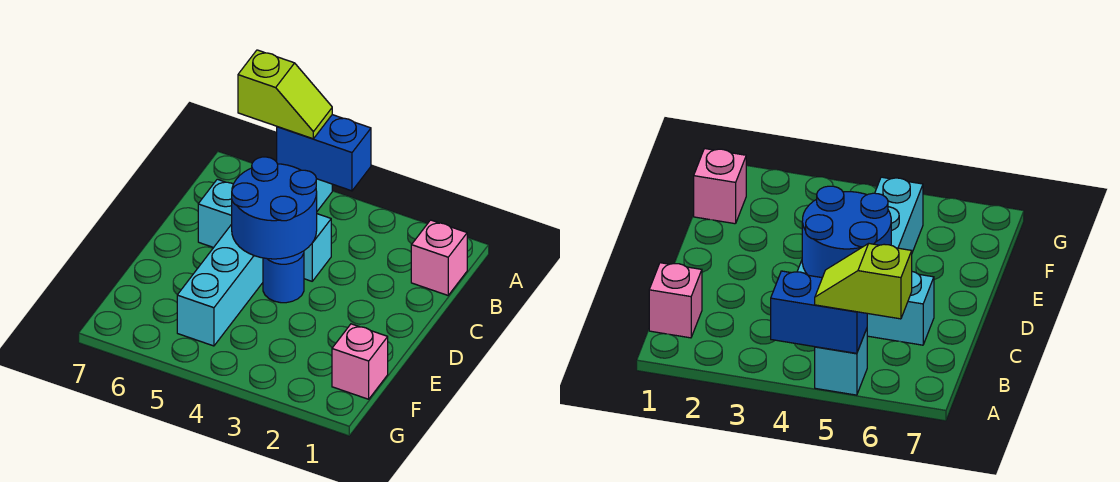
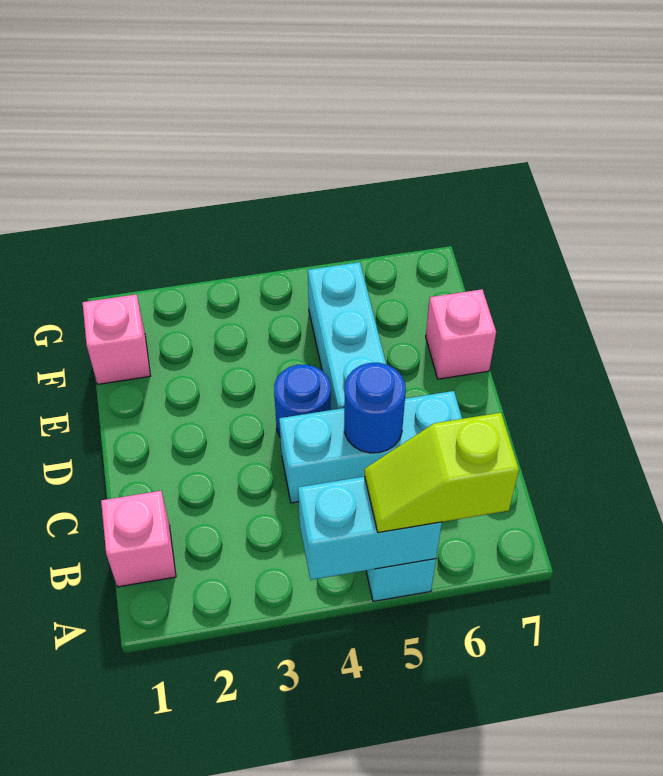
blue 1x2 brick [277,115,371,191] -> cyan 1x2 brick [298,476,442,580]
blue 2x2 round brick [232,157,317,259] -> blue 1x1 round brick [344,363,406,453]
none -> pink 1x1 brick [426,289,496,379]

